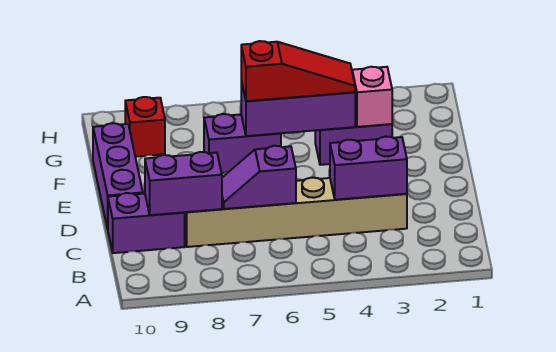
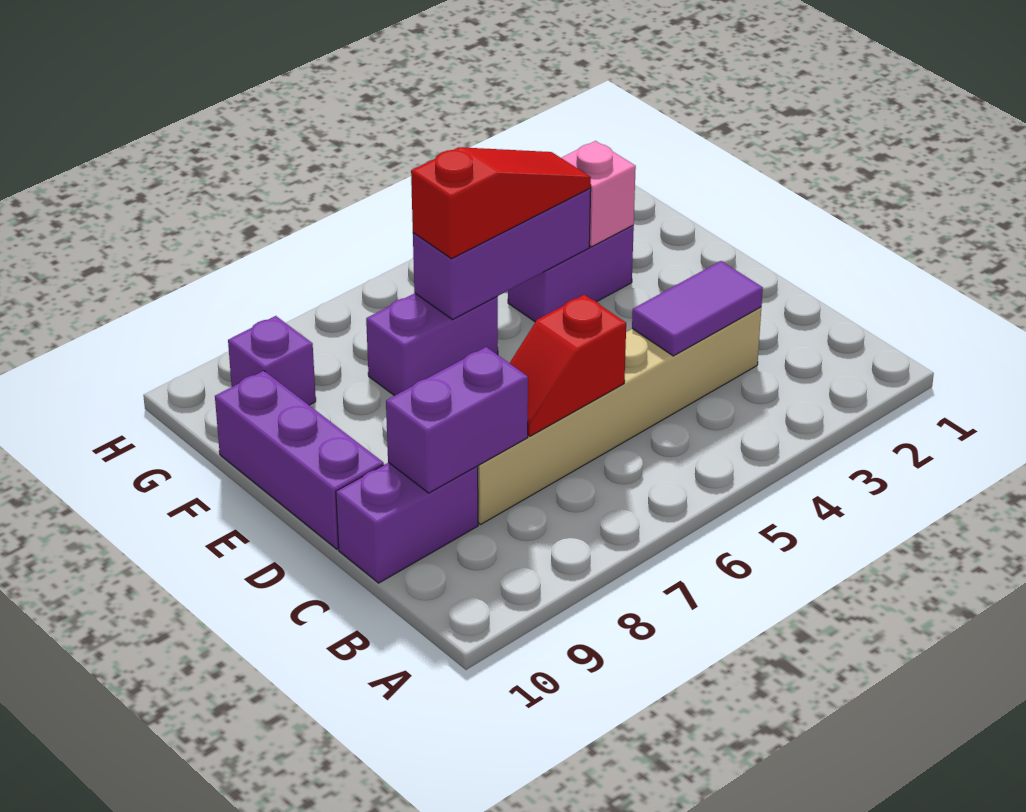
purple 1x2 brick [330,136,407,200] -> purple 1x2 tile [632,261,763,356]
purple 1x2 slope [222,146,296,209] -> red 1x2 slope [510,295,626,436]
red 1x1 brick [125,97,165,157] -> purple 1x1 brick [228,316,316,405]

